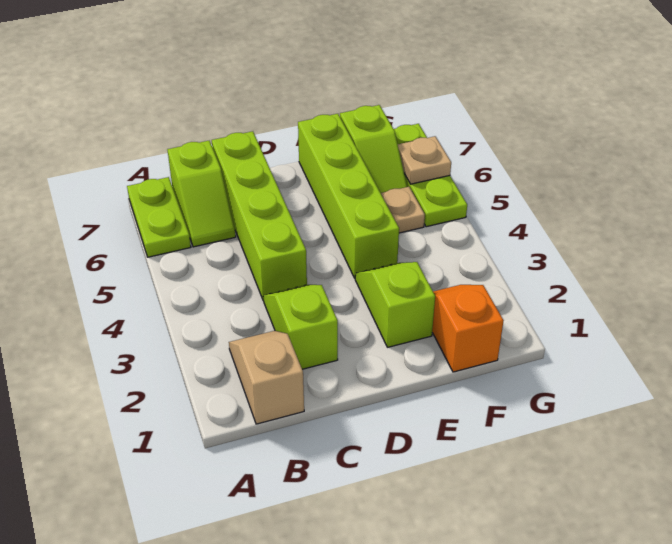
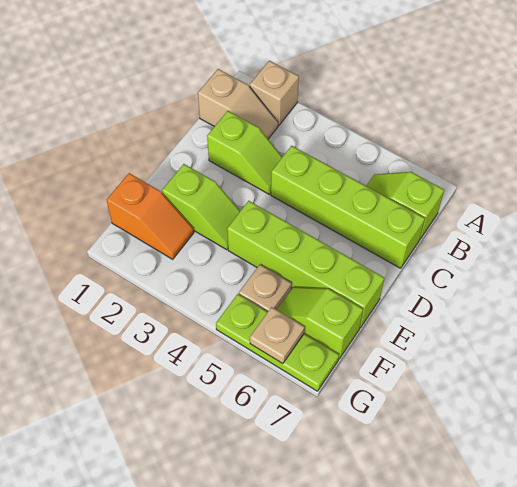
none -> tan 1x1 brick [250,61,299,126]
lime 1x2 plate [127,177,191,257] -> none

